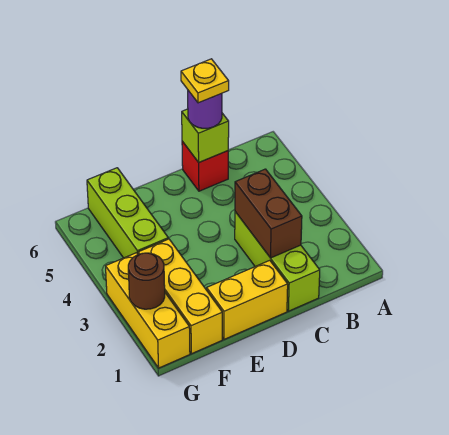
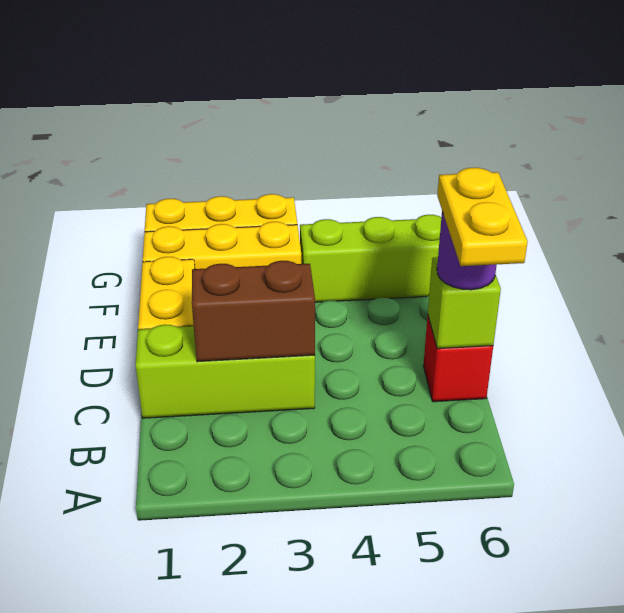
yellow 1x1 plate [181,59,229,103] -> yellow 1x2 plate [437,168,528,266]
brown 1x1 round brick [128,253,165,309] -> none

